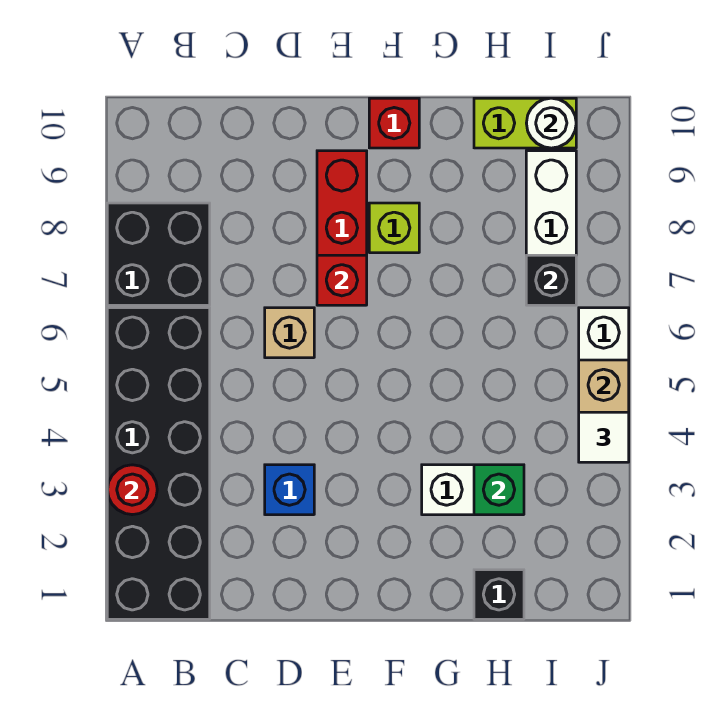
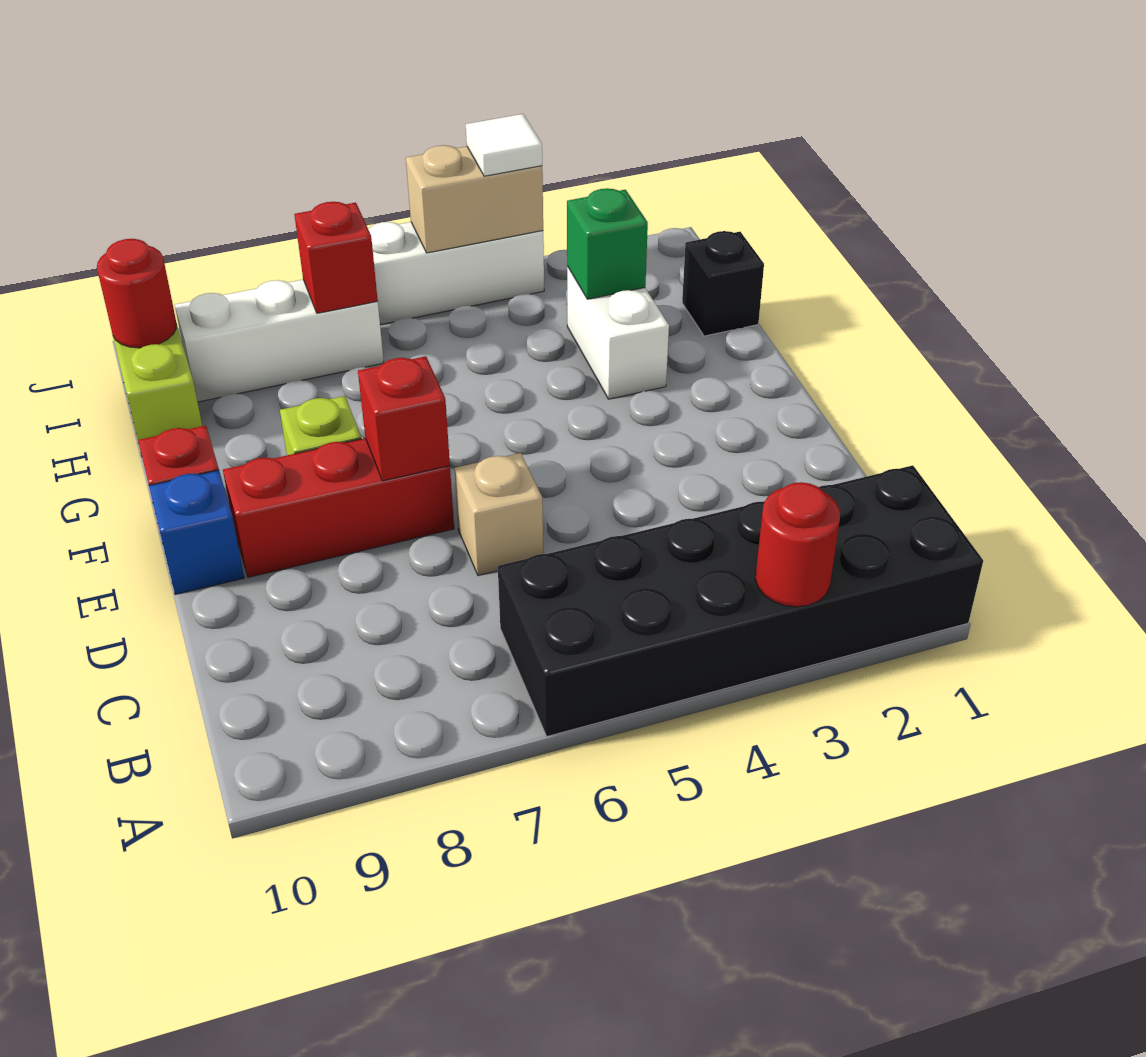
black 2x2 brick [107,203,210,305] -> none
blue 1x1 brick [265,465,314,515] -> blue 1x1 brick moved to [149,470,244,595]
black 1x1 brick [526,255,576,305] -> red 1x1 brick [294,202,378,313]
white 1x1 round brick [526,98,576,148] -> red 1x1 round brick [97,239,176,348]

